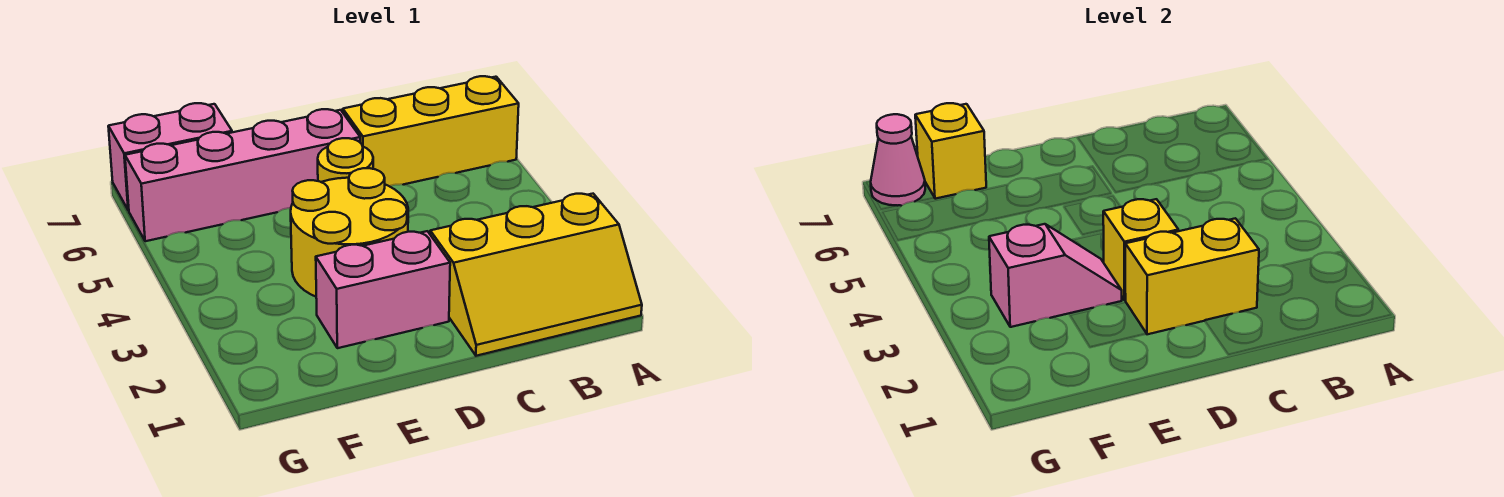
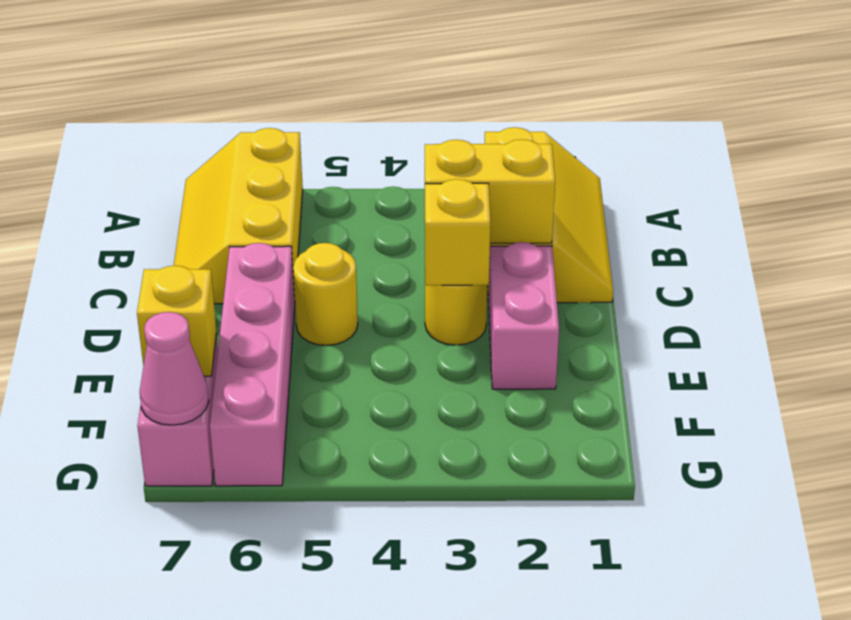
yellow 1x2 brick [1125,218,1259,334] -> yellow 1x2 brick turned to [425,139,555,243]
yellow 2x2 round brick [291,168,408,297] -> yellow 1x1 round brick [425,285,487,345]
pink 1x2 slope [989,224,1122,327] -> none

